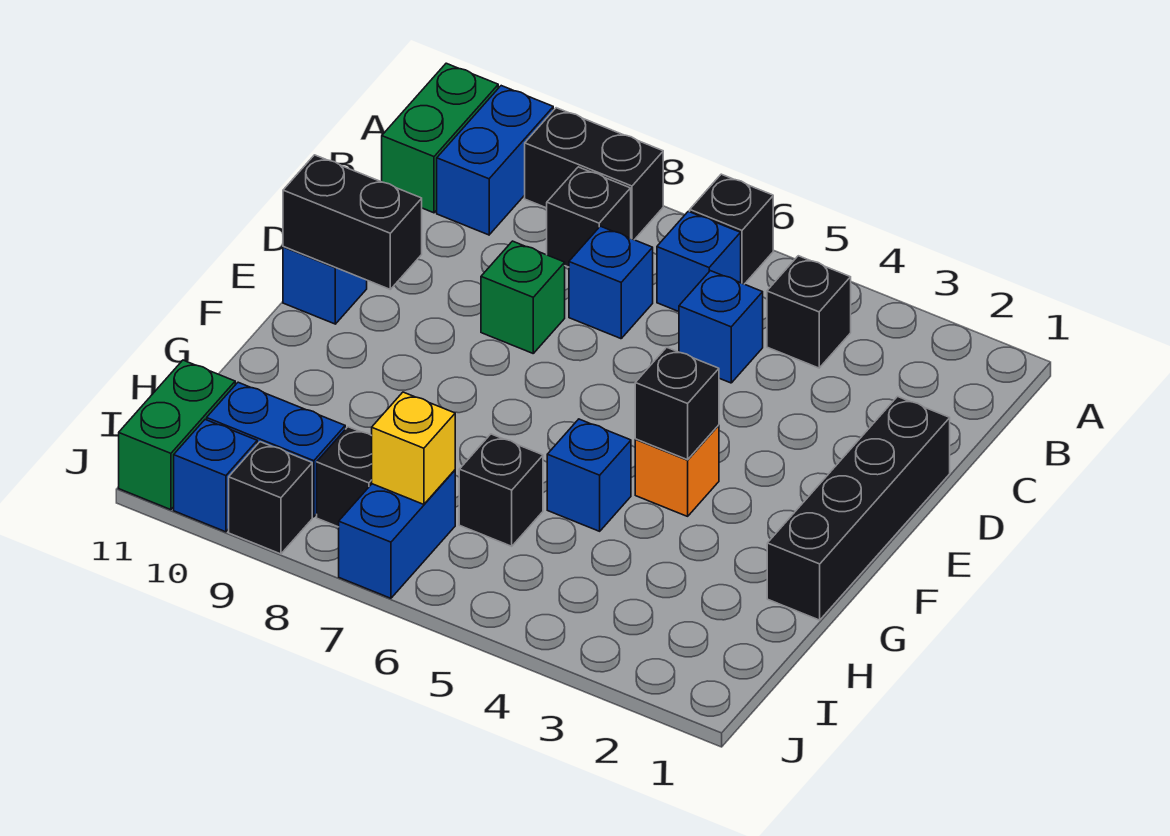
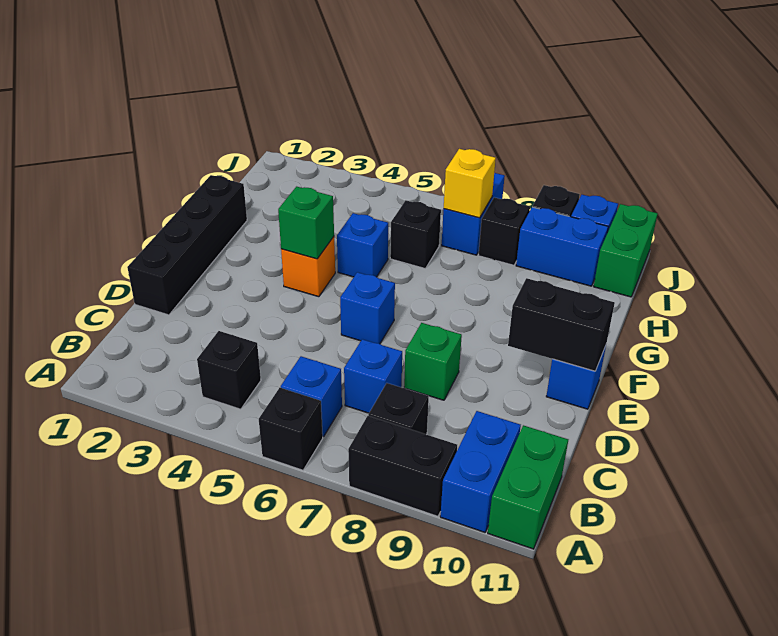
blue 1x1 brick [679,271,763,383] -> blue 1x1 brick moved to [340,272,395,344]
black 1x1 brick [635,347,719,460] -> green 1x1 brick [278,187,334,259]

